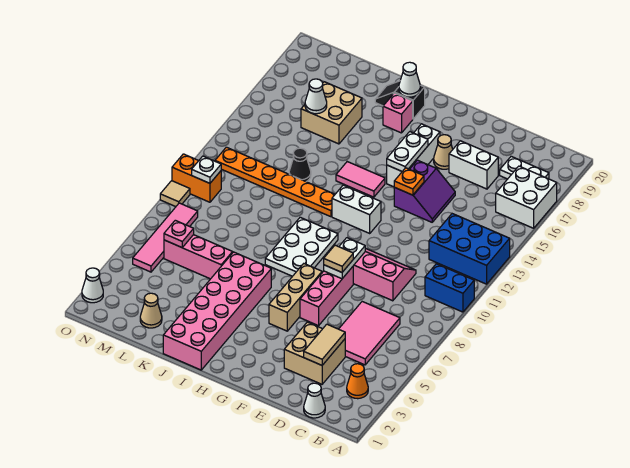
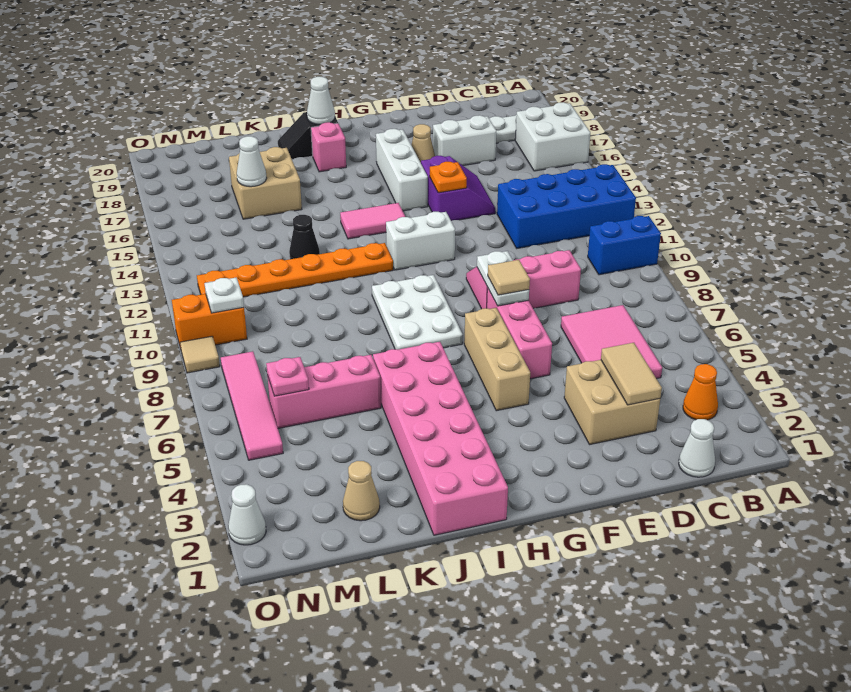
blue 2x3 brick [429,214,510,284] -> blue 2x4 brick [497,164,636,248]
white 1x2 plate [387,132,428,171] -> none

